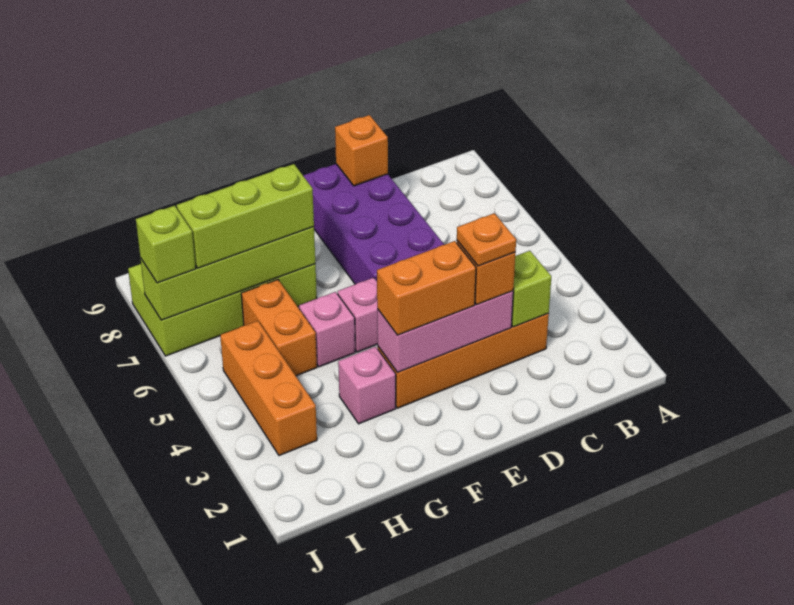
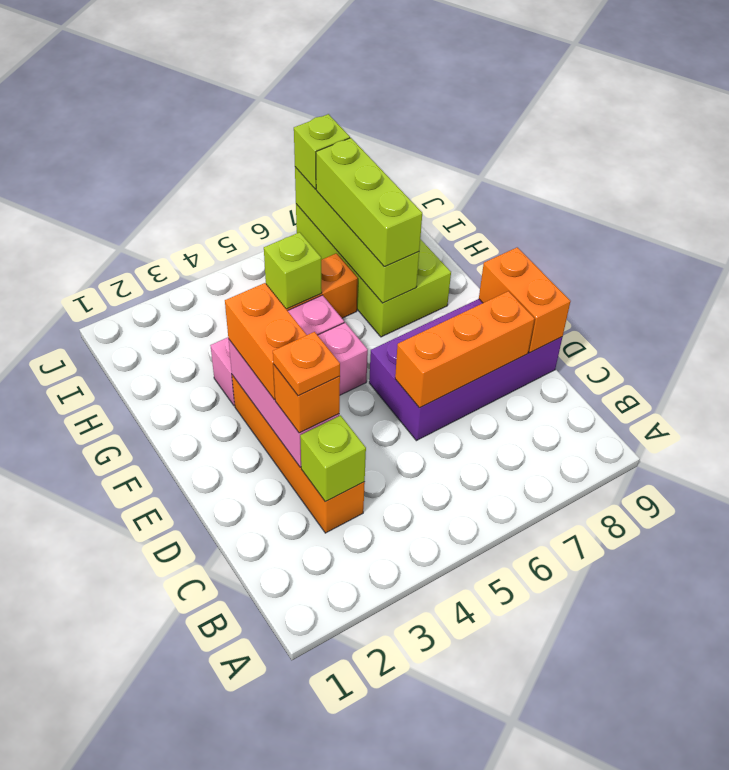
orange 1x1 brick [335,115,388,186] -> orange 1x2 brick [479,247,571,353]
none -> lime 1x1 brick [264,232,322,309]
orange 1x3 brick [220,321,317,456] -> orange 1x3 brick moved to [395,291,534,408]

